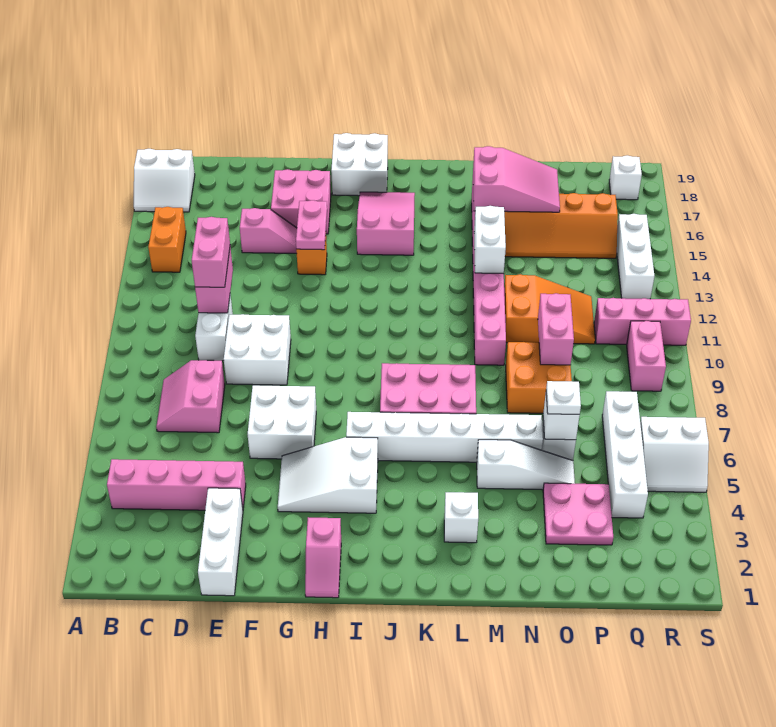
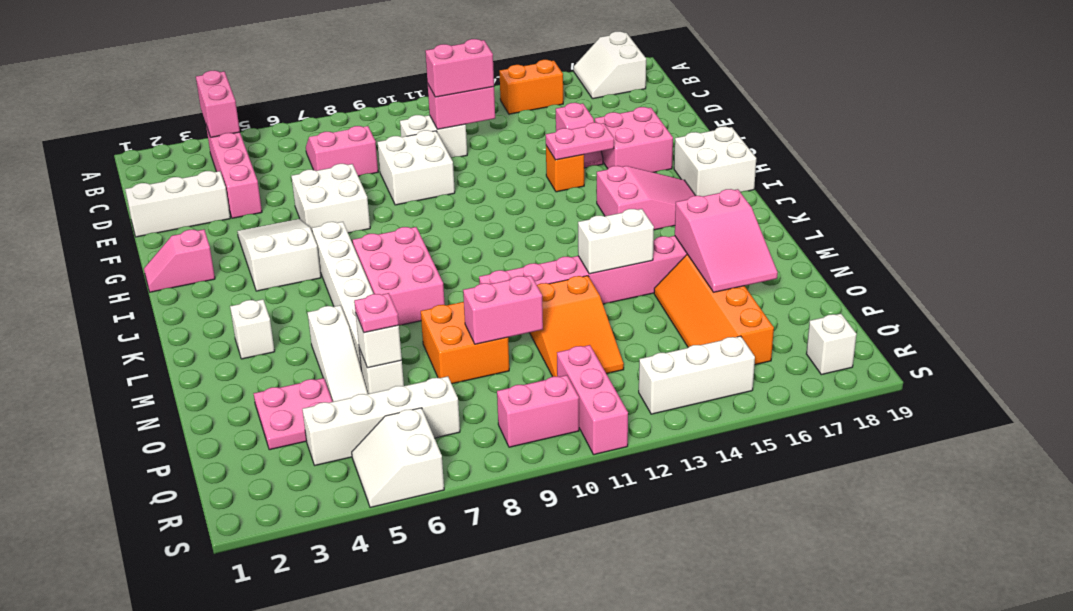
none -> pink 1x2 brick [196,70,240,137]
white 1x1 plate [546,381,581,414] -> pink 1x1 plate [354,293,399,333]

